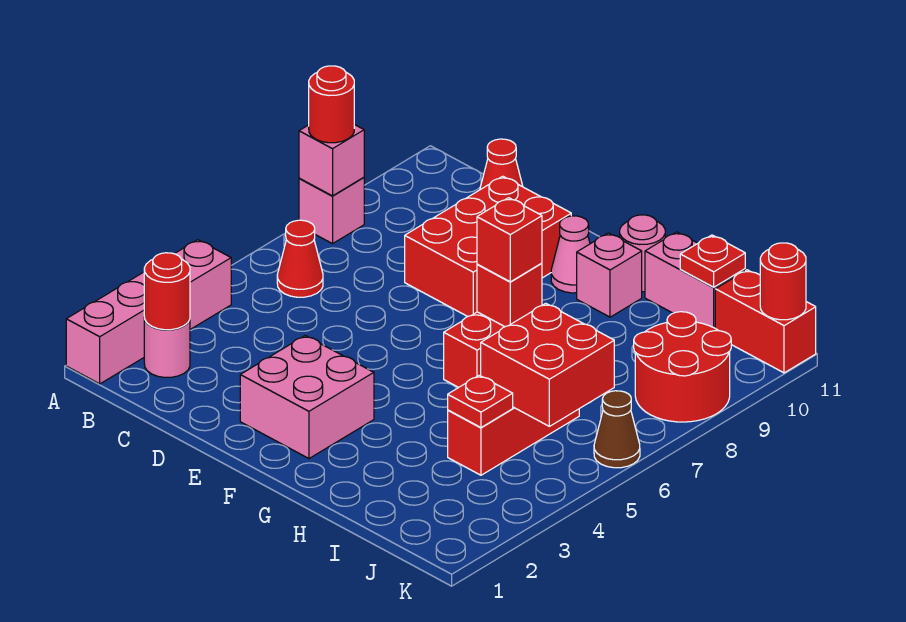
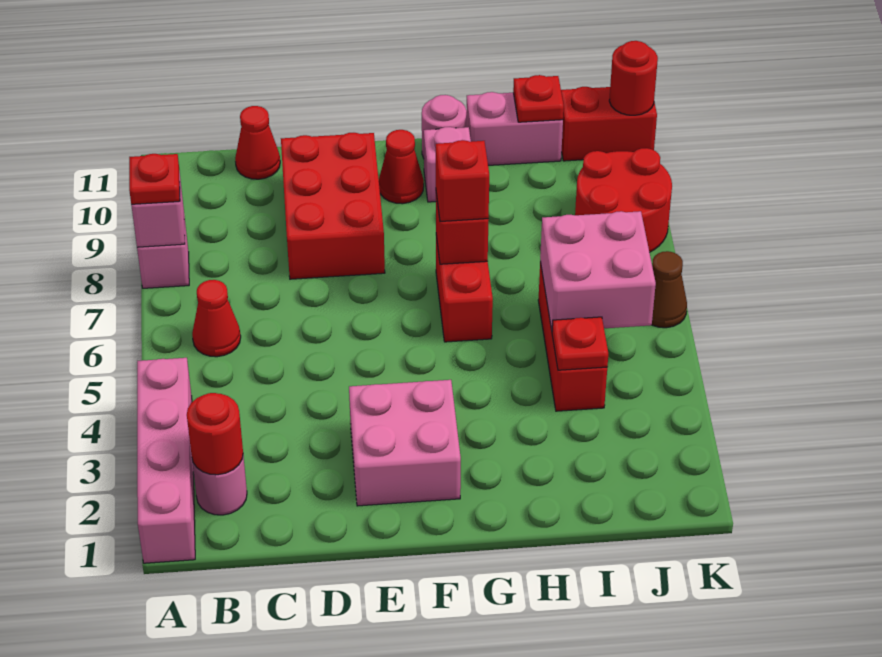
red 1x1 round brick [309,66,354,143] -> red 1x1 plate [129,154,180,204]
pink 1x1 cone [551,216,590,293] -> red 1x1 cone [379,130,424,204]
red 2x2 brick [481,303,614,426] -> pink 2x2 brick [540,211,656,330]

